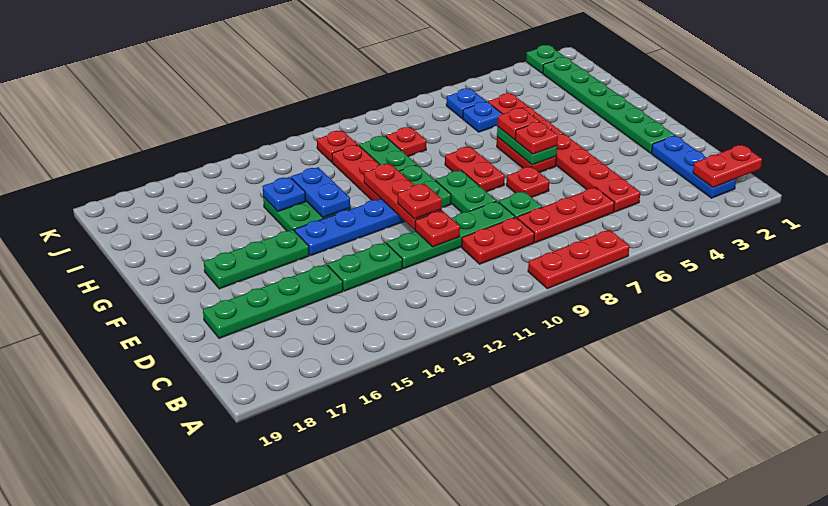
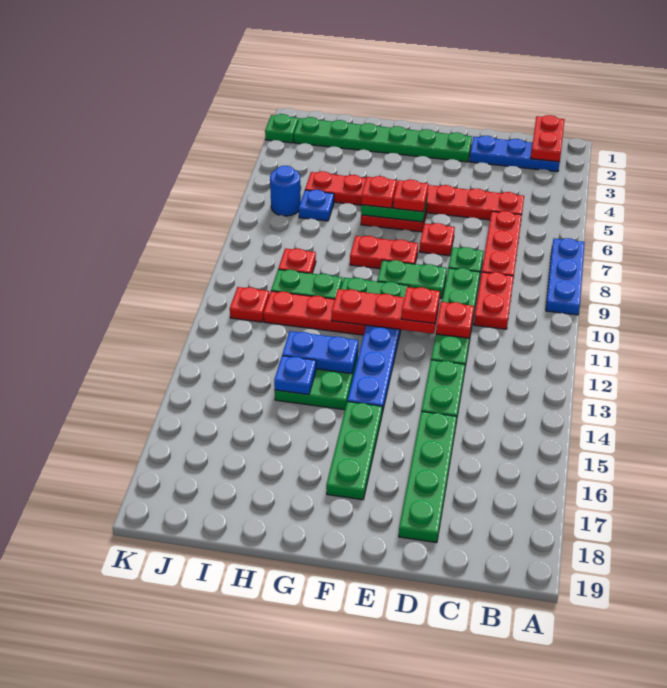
red 1x3 plate [528,230,629,289] -> blue 1x3 plate [546,238,585,315]
blue 1x1 plate [446,88,486,118] -> blue 1x1 round brick [270,166,301,216]

